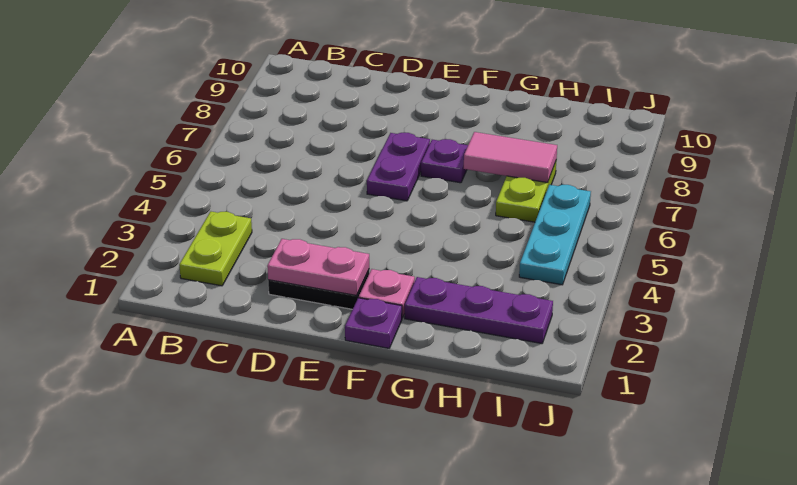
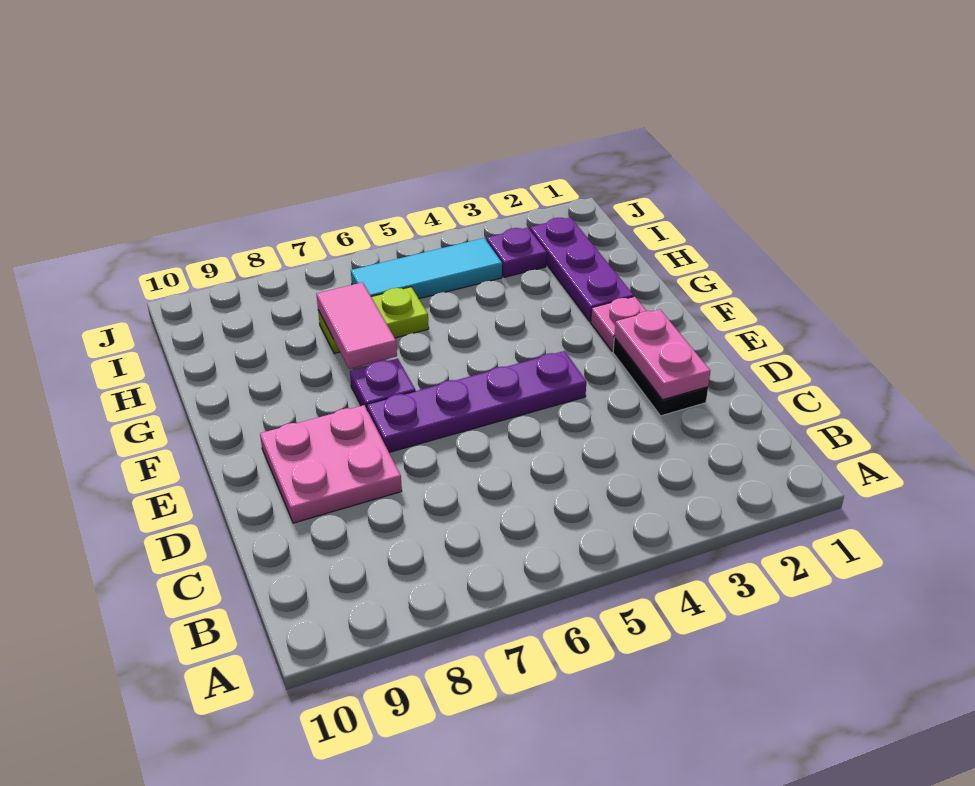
lime 1x2 plate [179,212,252,286] -> none
none -> pink 2x2 plate [260,405,402,523]
purple 1x2 plate [367,133,430,201] -> purple 1x4 plate [367,351,586,452]
purple 1x1 plate [345,298,402,348] -> purple 1x1 plate moved to [487,228,547,277]
cyan 1x3 plate [519,185,591,285] -> cyan 1x3 tile [351,238,502,299]

